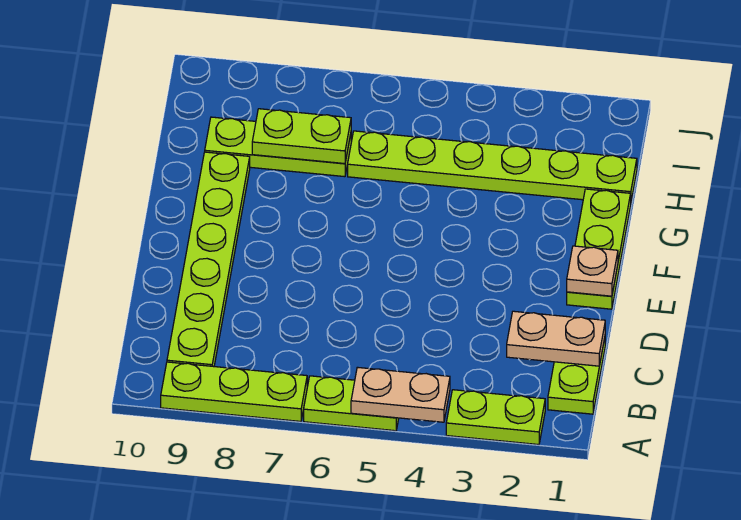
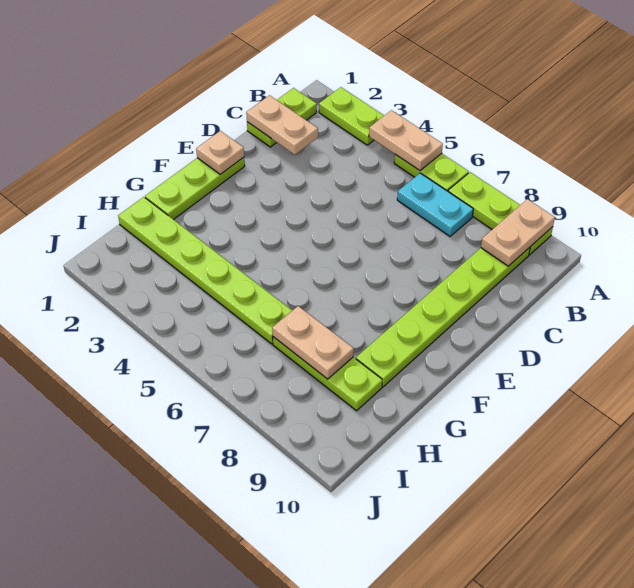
none -> tan 1x2 plate [481,199,555,266]
none -> cyan 1x2 plate [397,173,473,236]
lime 1x2 plate [252,109,351,164] -> tan 1x2 plate [272,306,354,379]

